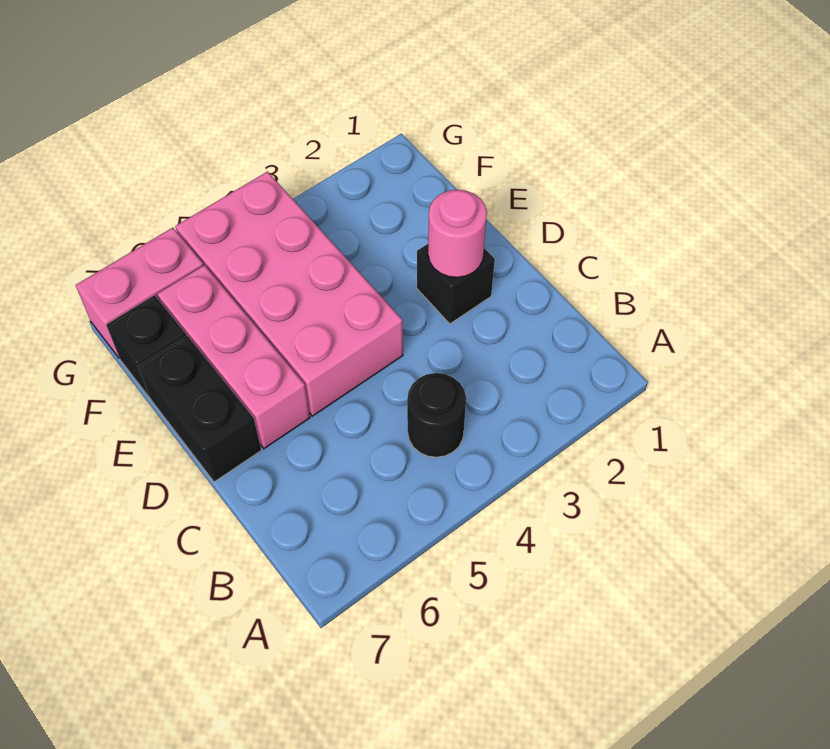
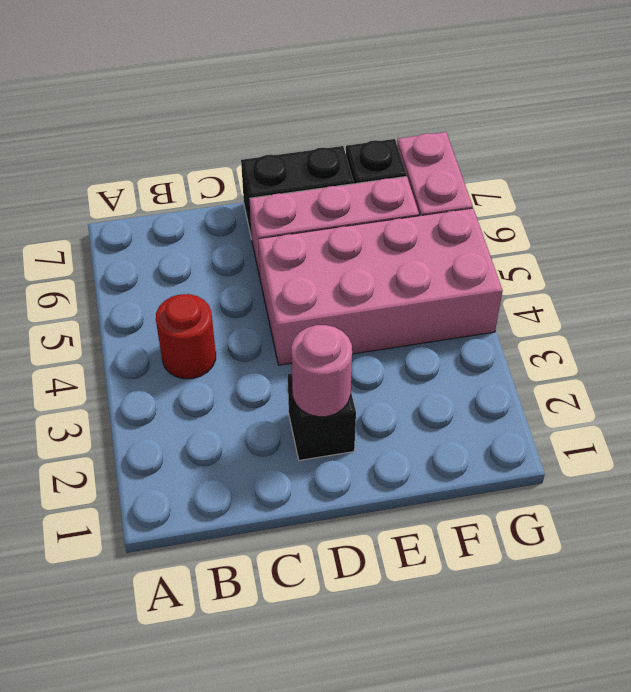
black 1x1 round brick [407,373,466,457] -> red 1x1 round brick [156,294,216,379]

